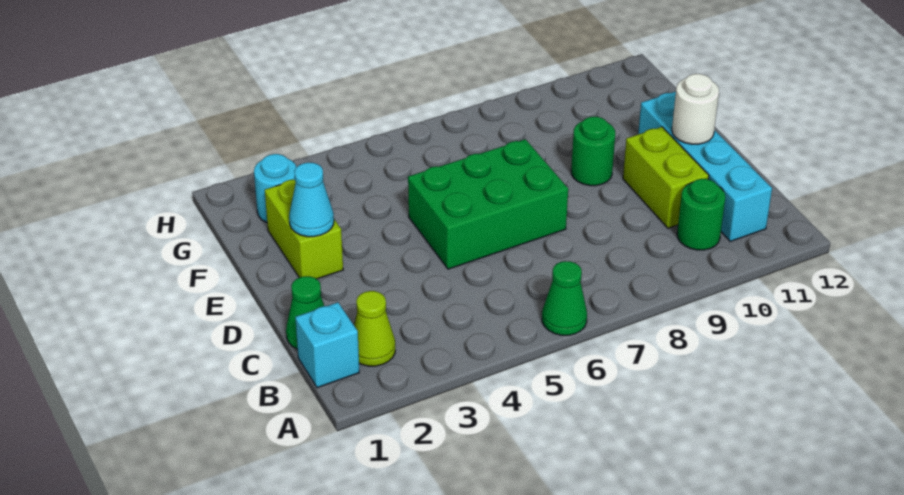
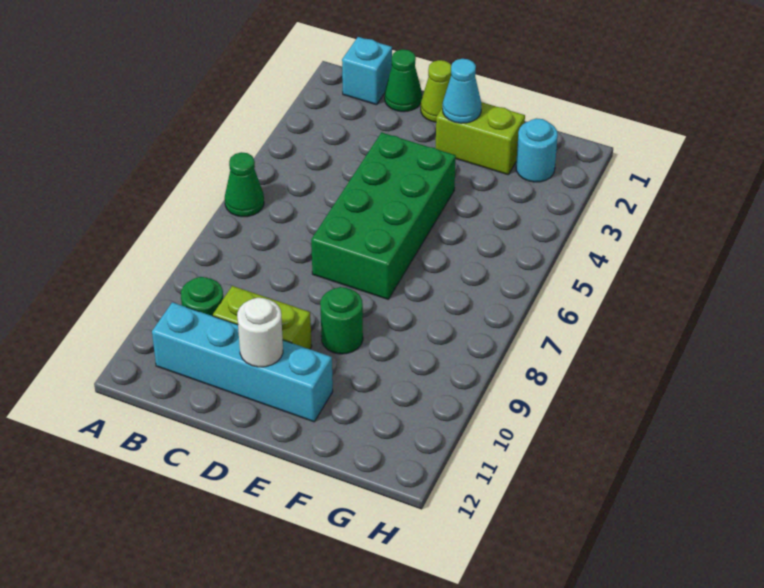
lime 1x1 cone [354,291,395,366] -> lime 1x1 cone moved to [421,60,451,122]
green 2x3 brick [408,139,568,269] -> green 2x4 brick [311,133,456,299]

